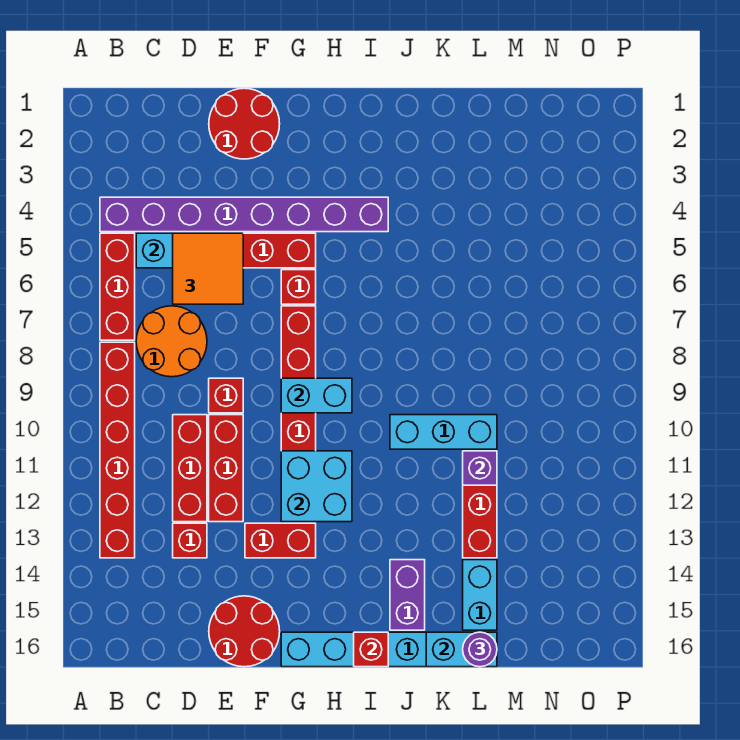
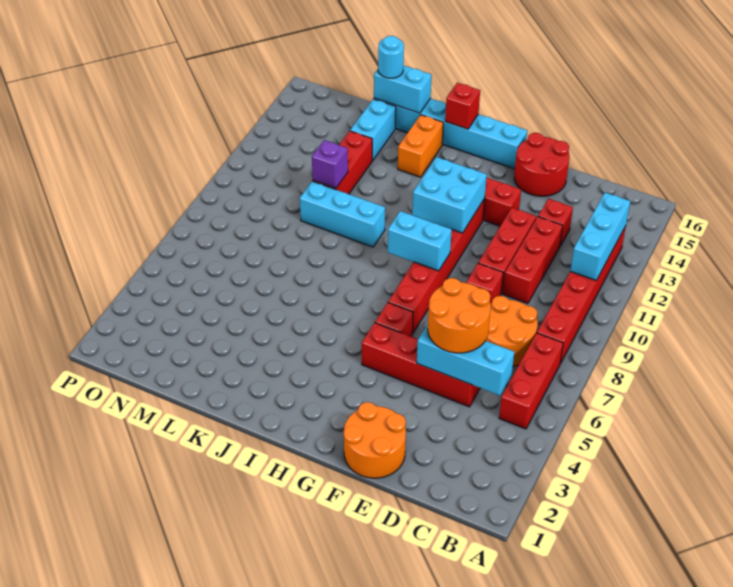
purple 1x8 brick [100,197,388,232] -> none
none -> cyan 1x3 brick [570,193,630,280]
orange 2x2 tile [173,233,243,304] -> orange 2x2 round brick [428,278,491,353]
red 2x2 round brick [209,88,280,159] -> orange 2x2 round brick [344,402,406,478]
purple 1x2 brick [390,560,425,630] -> orange 1x2 brick [398,115,443,177]
purple 1x1 round brick [463,632,497,667] -> cyan 1x1 round brick [378,36,404,78]

